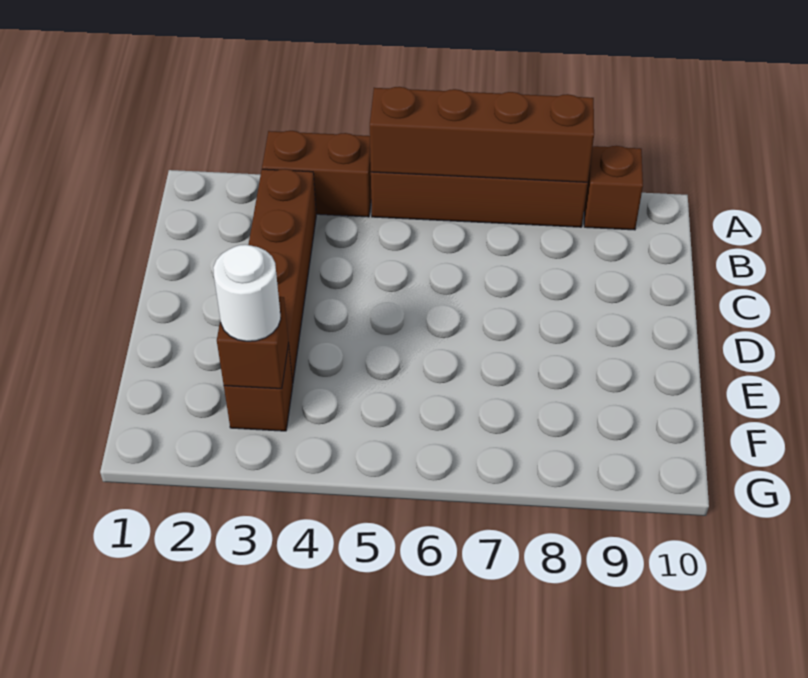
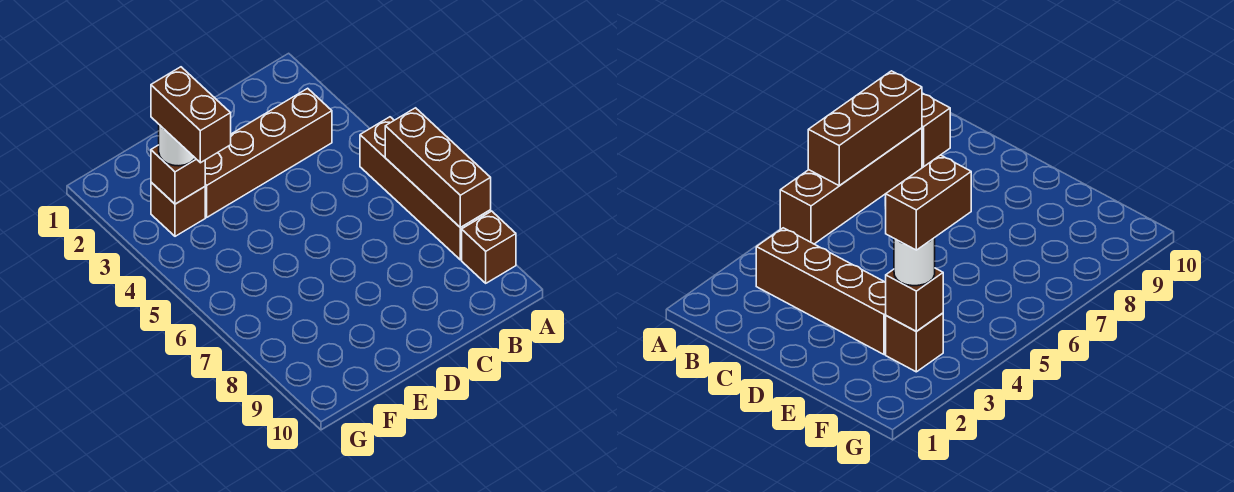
brown 1x2 brick [262,131,371,217] -> brown 1x2 brick moved to [151,67,231,163]
brown 1x4 brick [370,87,594,182] -> brown 1x3 brick [385,108,491,228]

